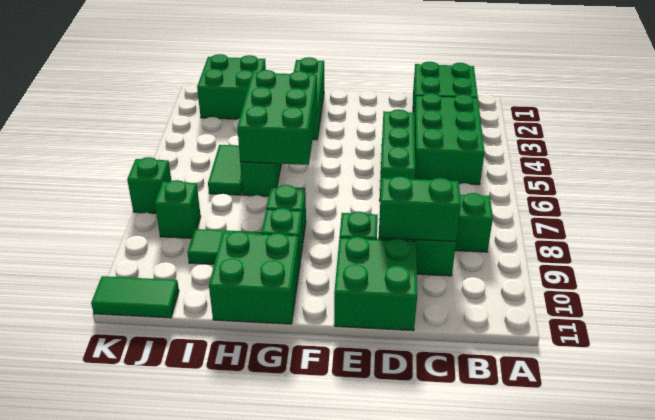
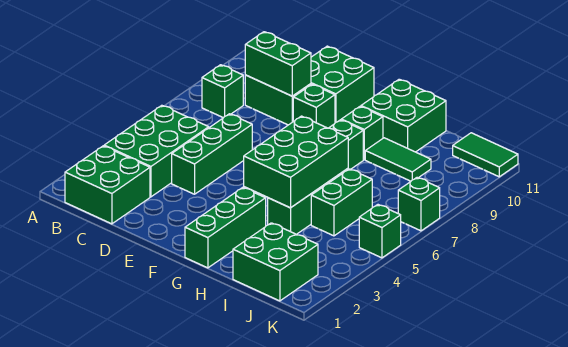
green 1x2 tile [208,145,242,195] -> green 1x2 brick [311,169,372,236]
green 1x1 brick [155,180,201,238] -> green 1x1 brick moved to [359,205,401,258]

